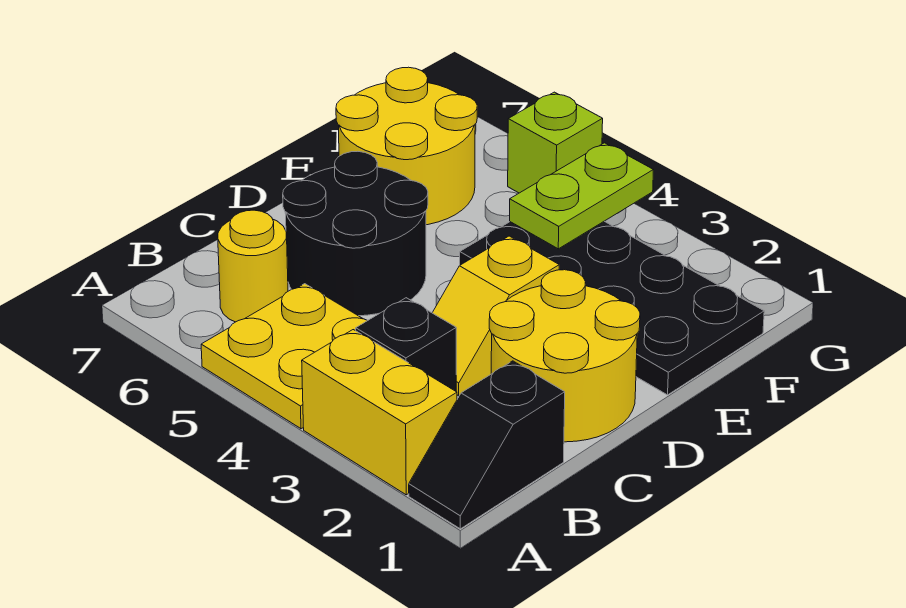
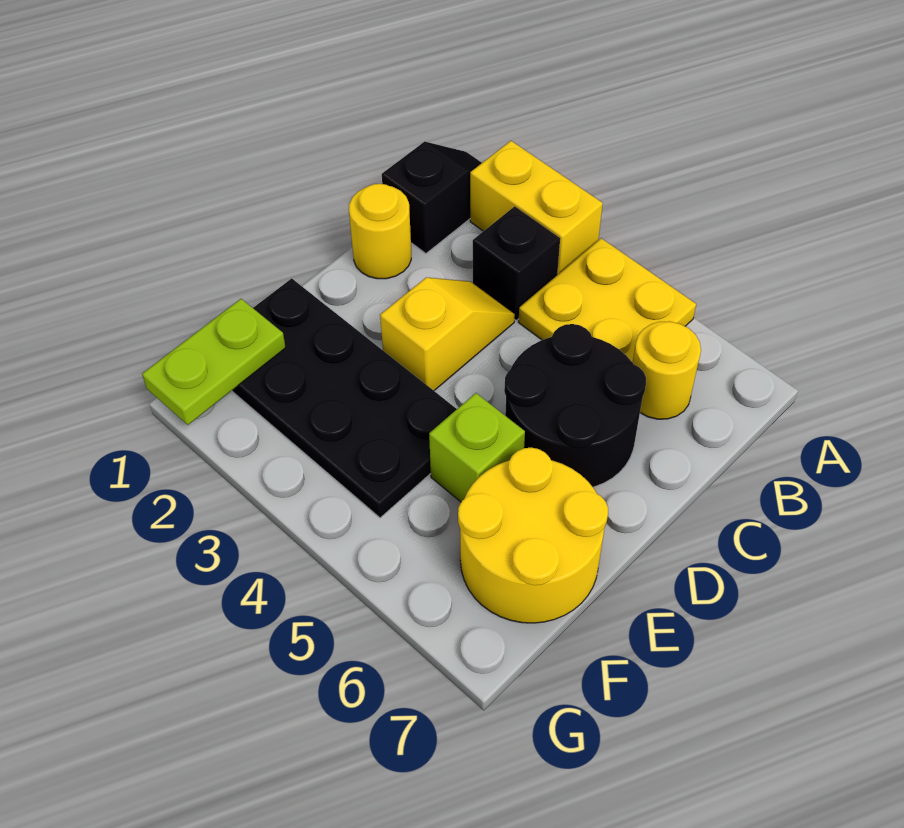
yellow 2x2 round brick [489,270,640,442] -> yellow 1x1 round brick [349,184,411,279]
lime 1x2 plate [510,143,653,249] -> lime 1x2 plate moved to [142,299,286,425]
lime 1x1 brick [508,92,603,193] -> lime 1x1 brick moved to [429,393,525,502]

